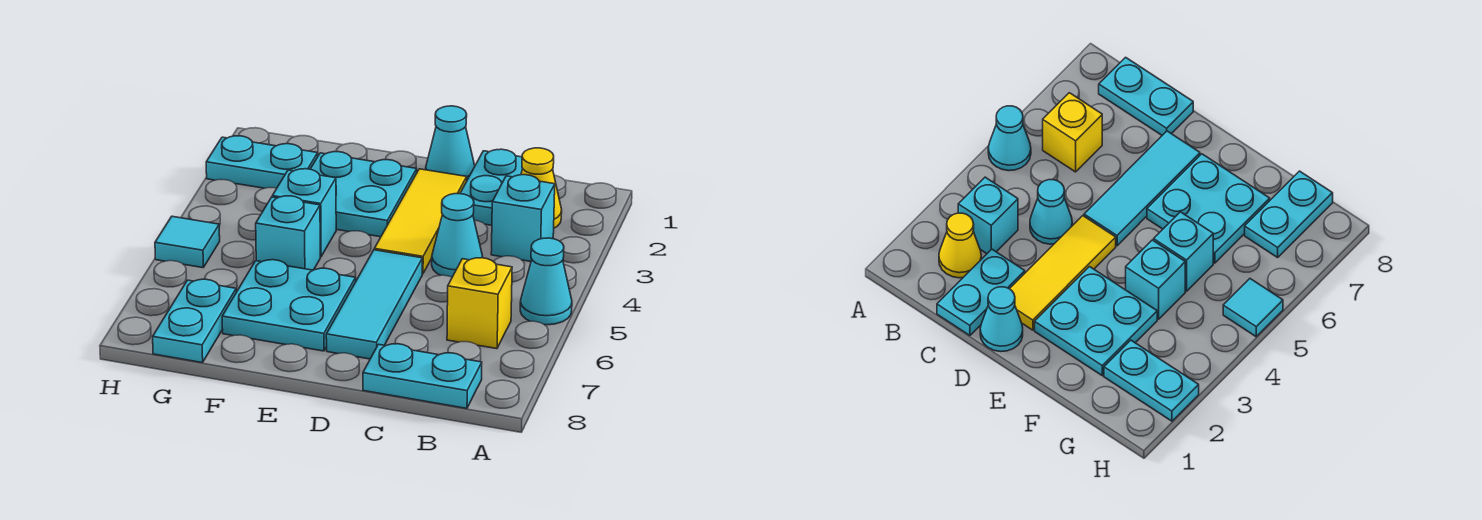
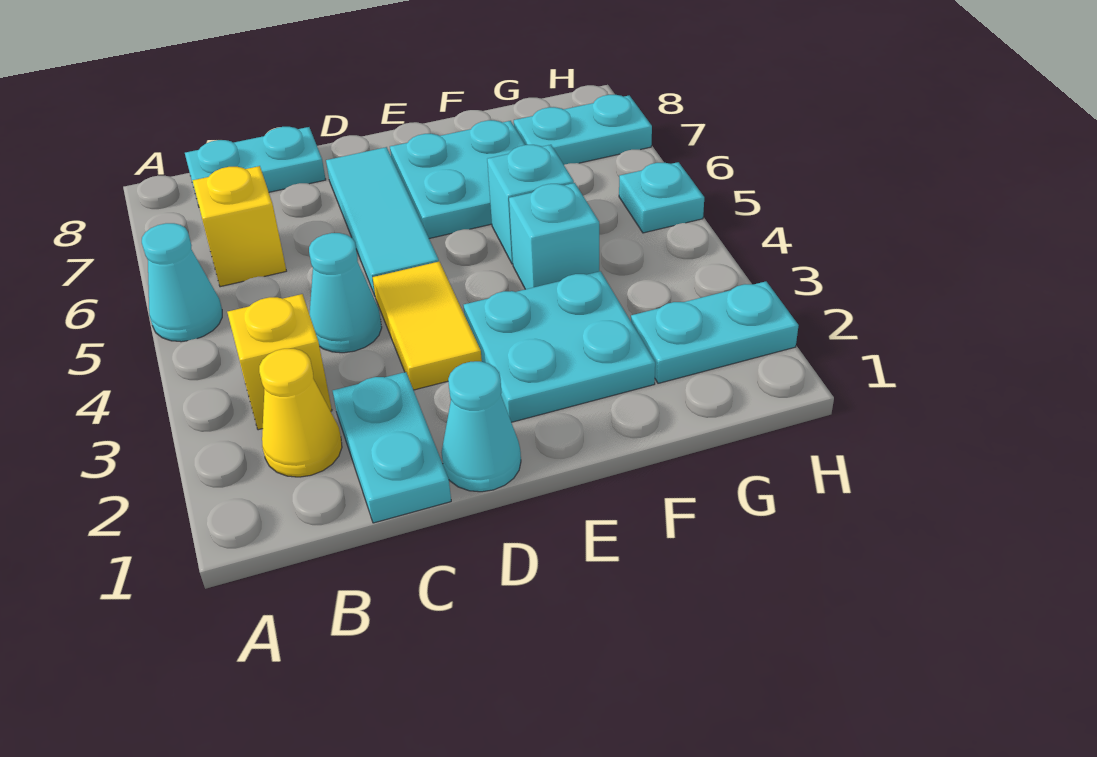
cyan 1x1 brick [491,175,555,261] -> yellow 1x1 brick [227,294,332,430]
yellow 1x3 tile [374,169,467,274] -> yellow 1x2 tile [373,262,482,390]
cyan 1x2 plate [153,279,236,363] -> cyan 1x2 plate turned to [514,95,652,165]
cyan 1x1 tile [155,216,220,268] -> cyan 1x1 plate [619,162,704,233]

